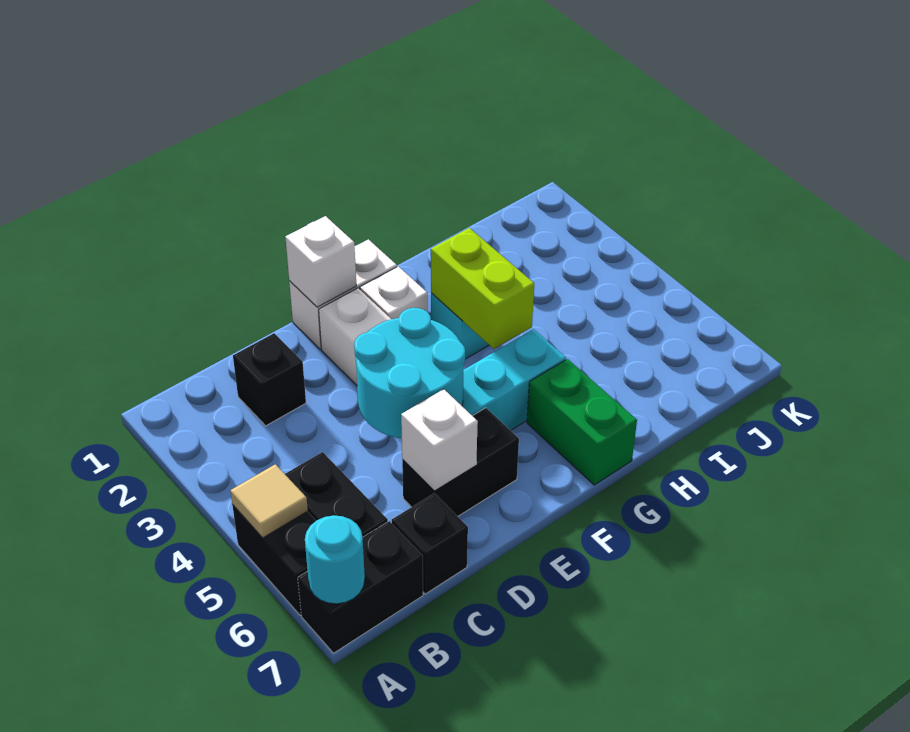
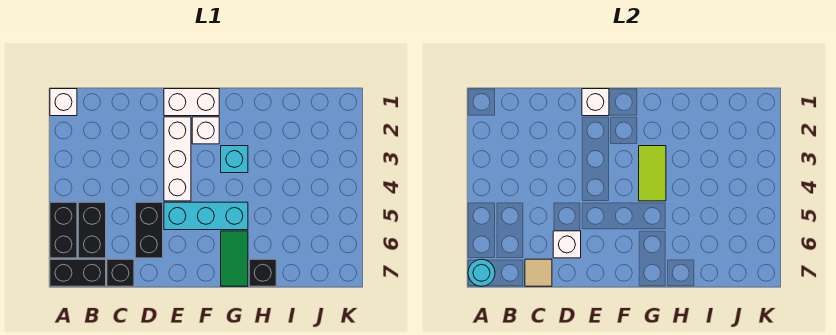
none -> white 1x1 brick [50,89,77,116]
tan 1x1 tile [230,464,308,538] -> tan 1x1 tile moved to [525,259,552,286]
black 1x1 brick [233,333,306,426] -> black 1x1 brick moved to [249,259,276,286]
cyan 2x2 round brick [354,308,465,438] -> none
black 1x2 brick [402,408,519,516] -> black 1x2 brick turned to [135,202,163,258]
lime 1x2 brick [431,228,534,349] -> lime 1x2 tile [639,146,666,201]
green 1x2 brick [527,359,637,485] -> green 1x2 tile [221,231,248,286]

